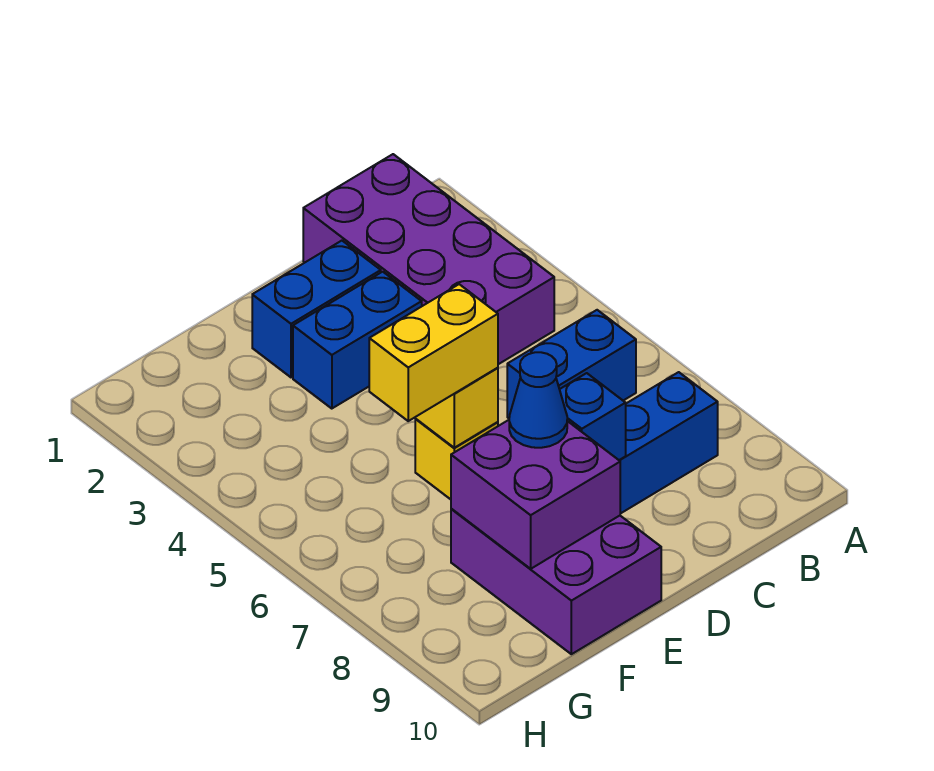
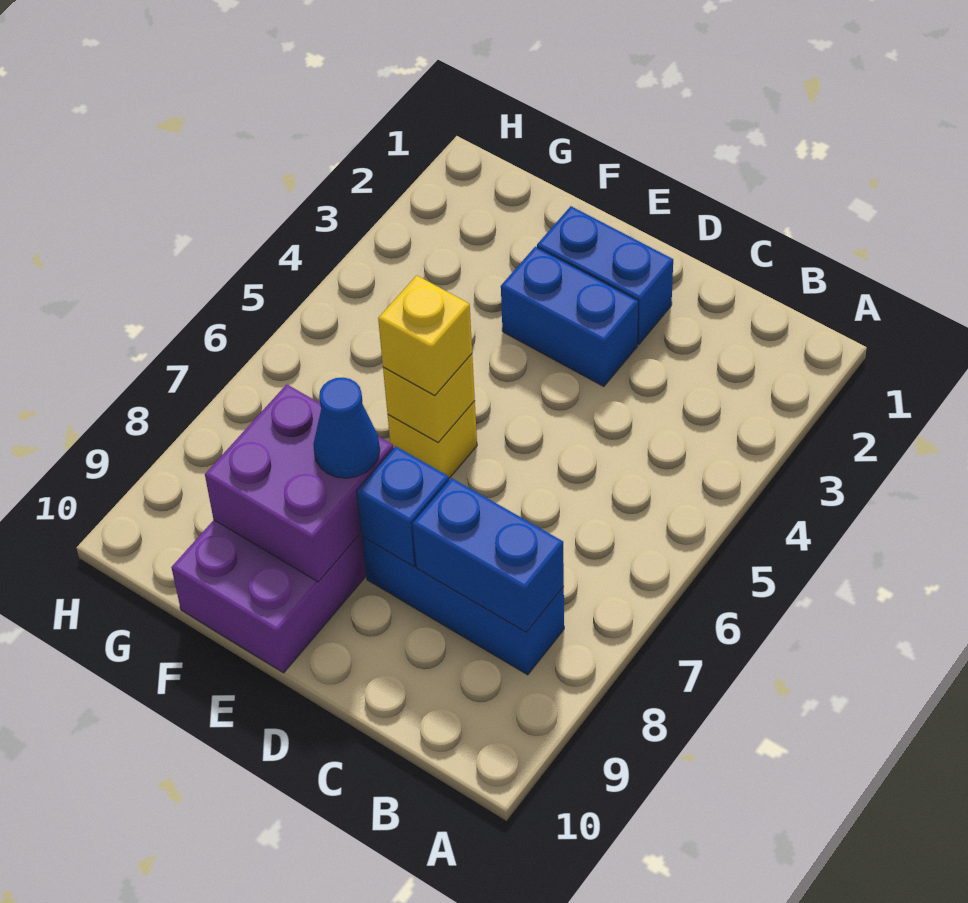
purple 2x4 brick [303,154,554,364] -> none
blue 1x2 brick [507,310,636,418] -> blue 1x2 brick moved to [413,478,564,632]
yellow 1x2 brick [369,284,498,421] -> yellow 1x1 brick [378,275,472,396]

